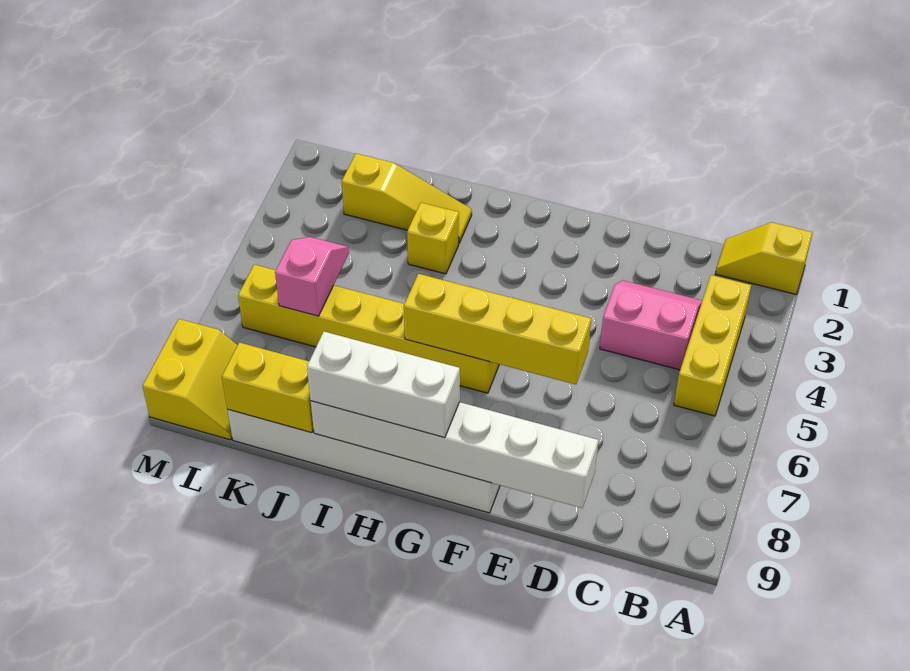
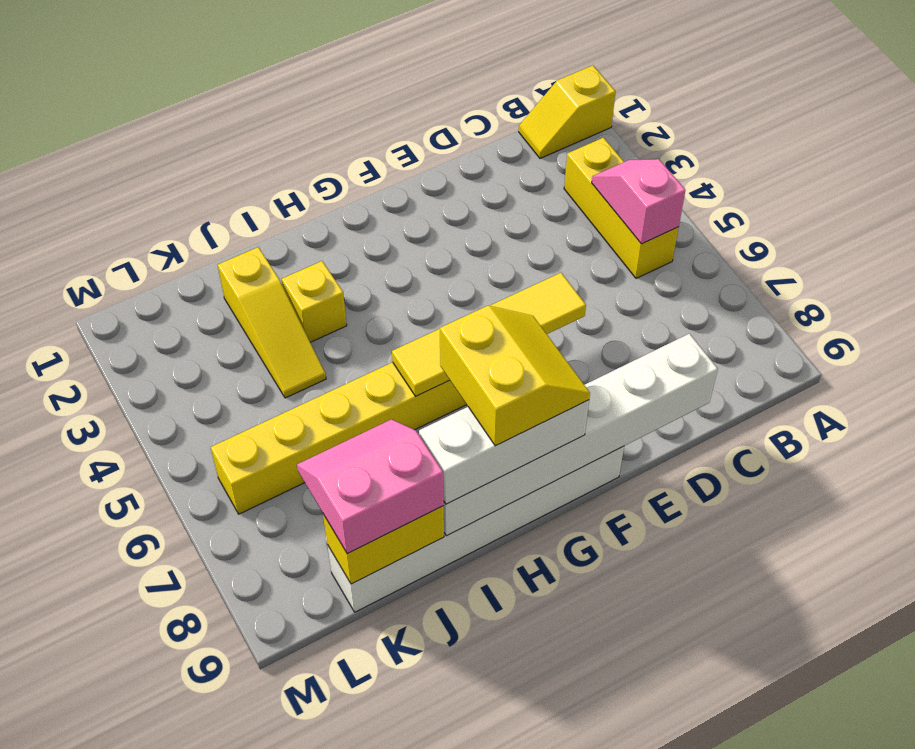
pink 2x2 slope [600,280,702,370] -> pink 2x2 slope moved to [297,419,444,554]
yellow 1x4 brick [404,274,591,384] -> yellow 1x4 tile [392,273,586,396]
yellow 1x3 slope [342,154,472,243] -> yellow 1x3 slope turned to [218,247,326,398]
pink 1x2 slope [275,237,349,316] -> pink 1x2 slope moved to [592,159,685,244]
yellow 2x2 slope [143,319,238,440] -> yellow 2x2 slope moved to [440,306,590,446]

